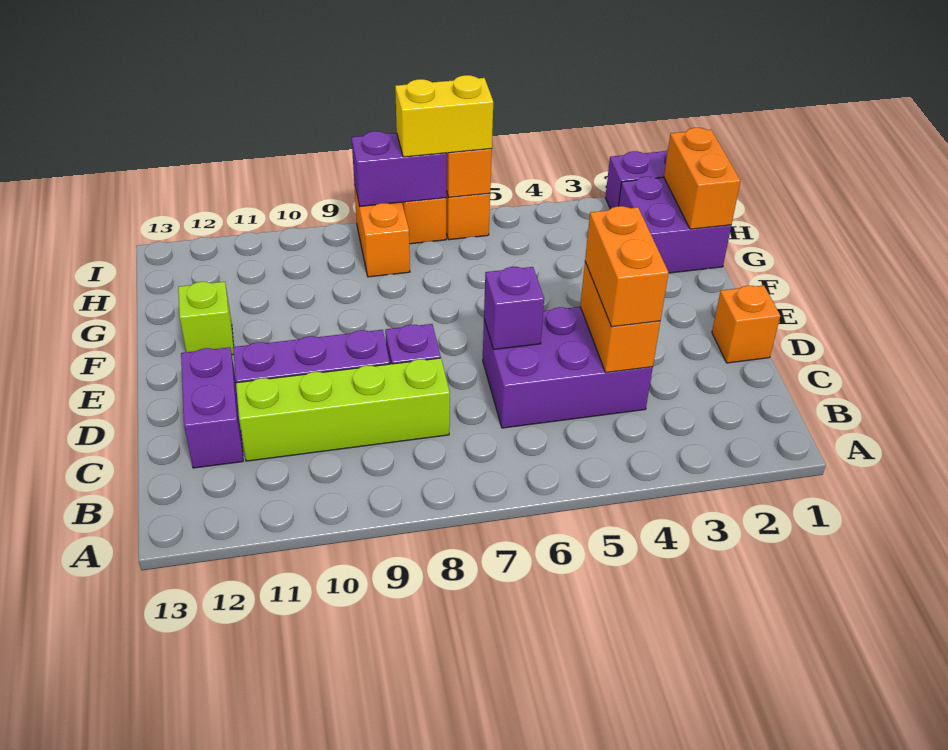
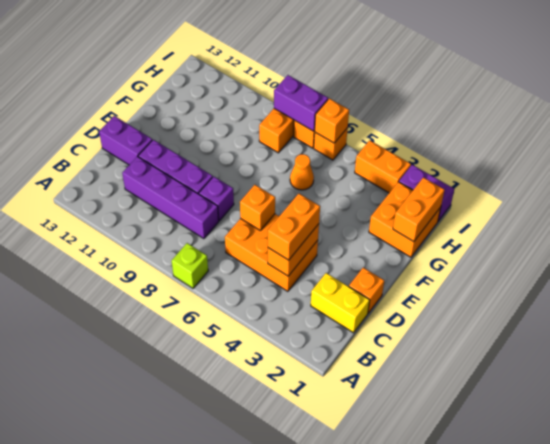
purple 2x3 brick [483,307,653,428] -> orange 2x3 brick [225,214,318,291]
lime 1x4 brick [236,358,450,461] -> purple 1x4 brick [122,156,219,239]
purple 1x2 brick [181,347,243,468] -> purple 1x2 brick turned to [99,116,152,165]
purple 1x1 brick [484,267,544,350] -> orange 1x1 brick [240,185,275,231]
lime 1x1 brick [178,282,234,355] -> lime 1x1 brick moved to [172,243,208,288]
purple 2x2 brick [619,177,731,273] -> orange 2x2 brick [369,182,441,257]
none -> orange 1x1 cone [290,154,314,190]
none -> orange 1x2 brick [355,140,411,193]
yellow 1x2 brick [395,75,493,157] -> yellow 1x2 brick moved to [311,273,370,333]

